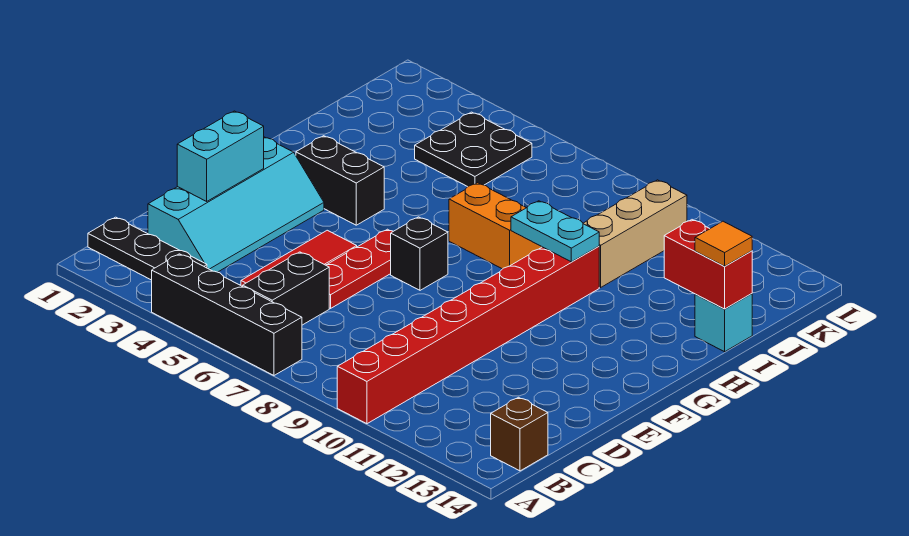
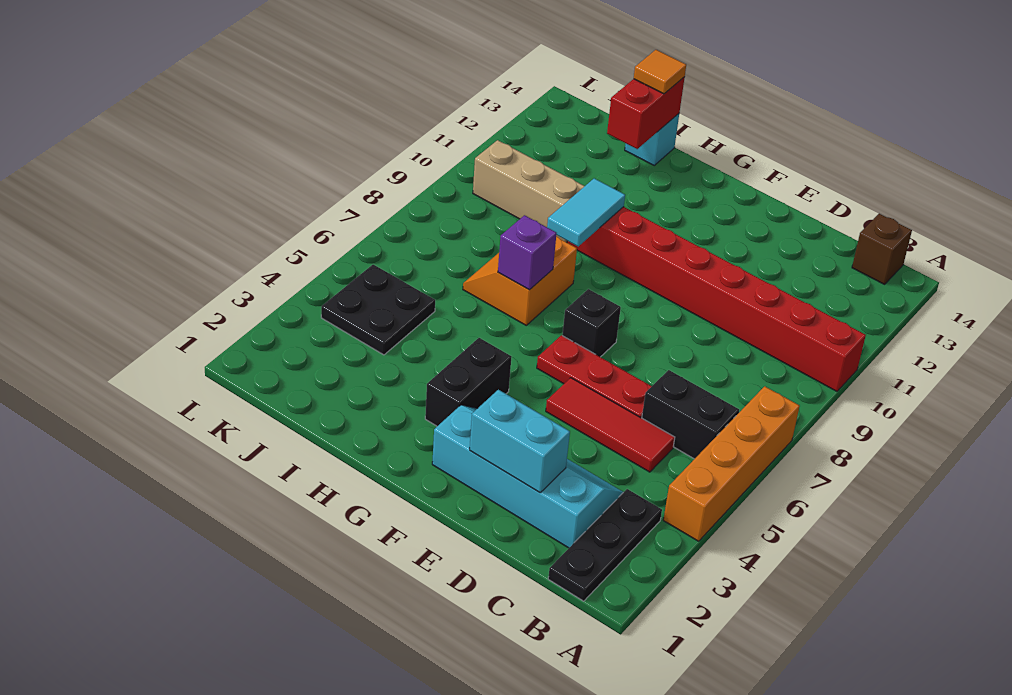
black 1x4 brick [152,254,302,375] -> orange 1x4 brick [663,386,800,541]
none -> purple 1x1 brick [498,215,557,290]
cyan 1x2 plate [511,201,599,262] -> cyan 1x2 tile [547,178,625,246]

